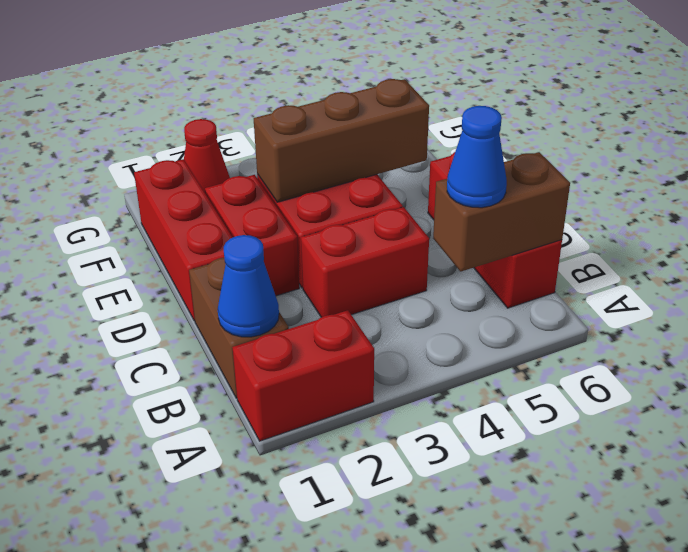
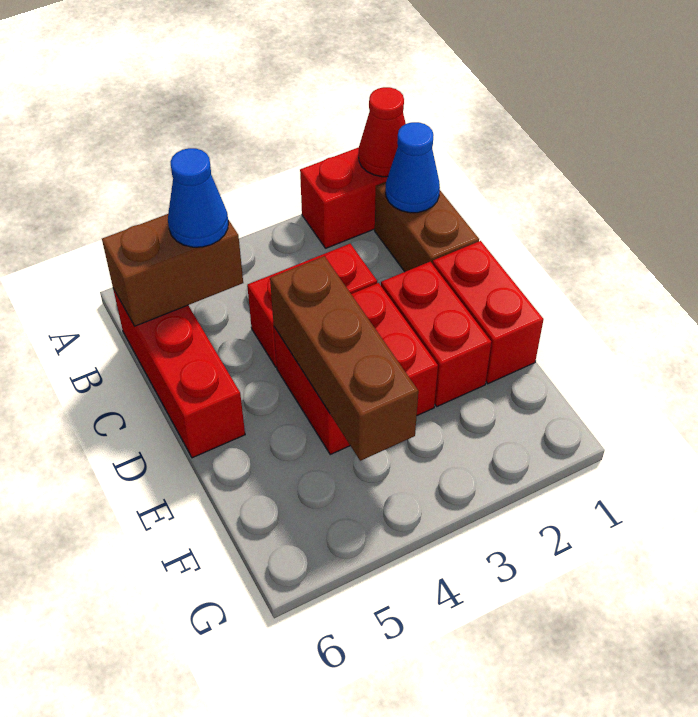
red 1x3 brick [134,159,233,321] -> red 1x2 brick [433,241,544,384]
brown 1x3 brick [254,79,429,202] -> brown 1x3 brick turned to [270,256,418,461]
red 1x1 cone [184,119,230,192] -> red 1x1 cone moved to [359,87,406,177]

